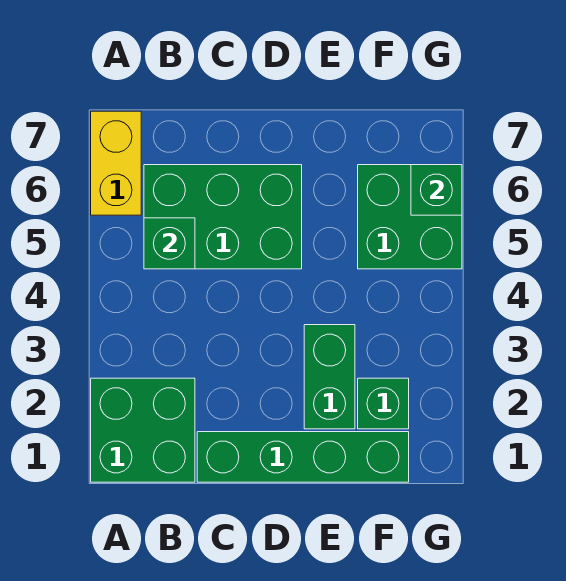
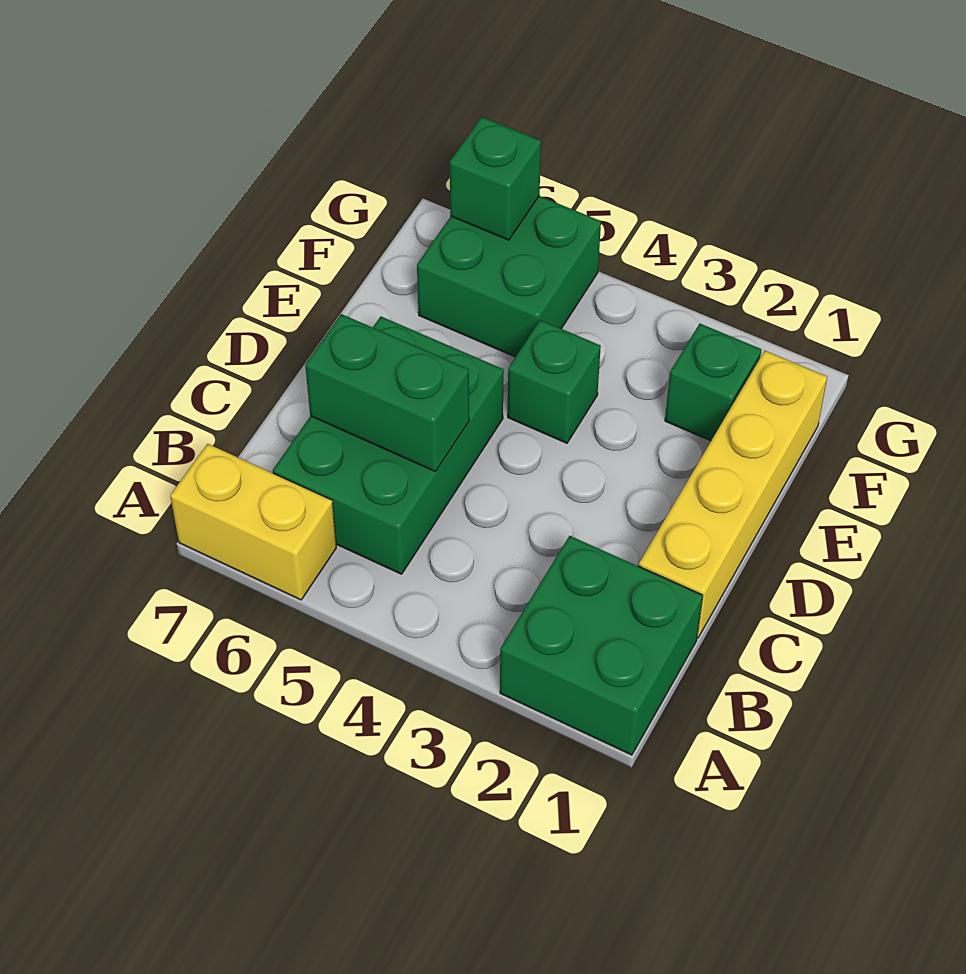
green 1x1 brick [144,218,195,269] -> green 1x1 brick moved to [508,320,601,443]
green 1x4 brick [197,432,409,482] -> yellow 1x4 brick [639,351,827,638]
green 1x2 brick [304,325,355,429] -> green 1x2 brick moved to [305,314,469,472]

